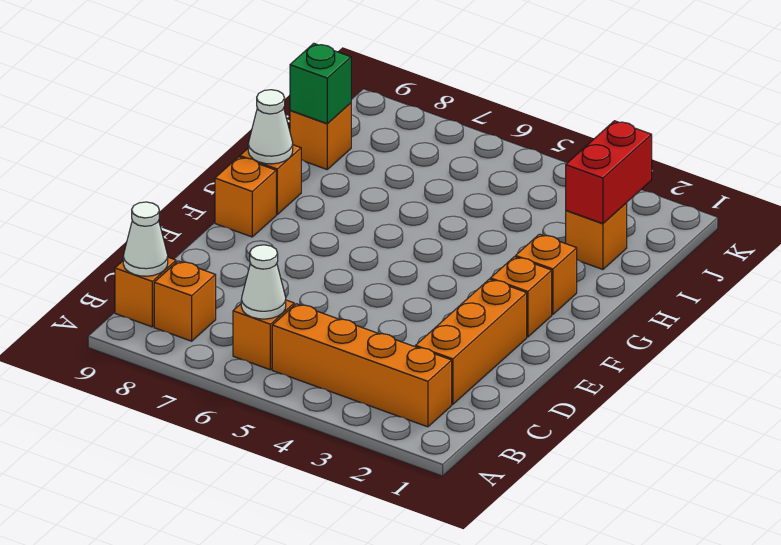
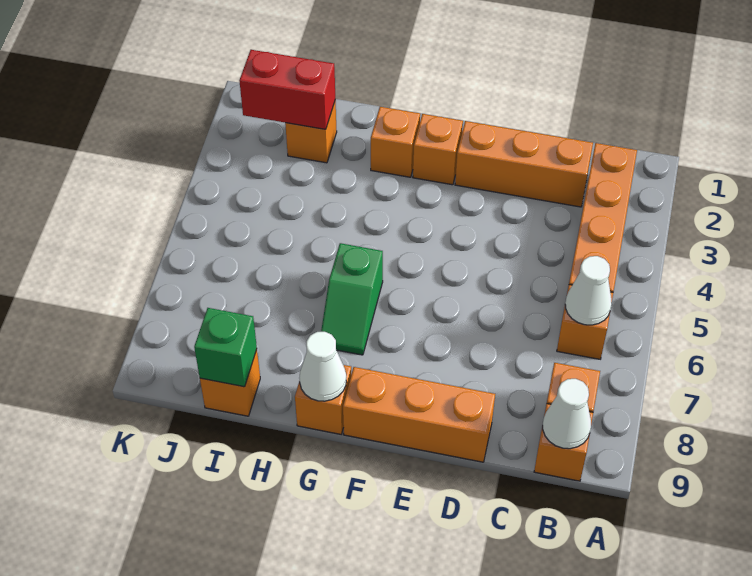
orange 1x1 brick [215,157,276,237] -> orange 1x3 brick [343,367,495,462]
none -> green 1x2 slope [321,243,383,355]

